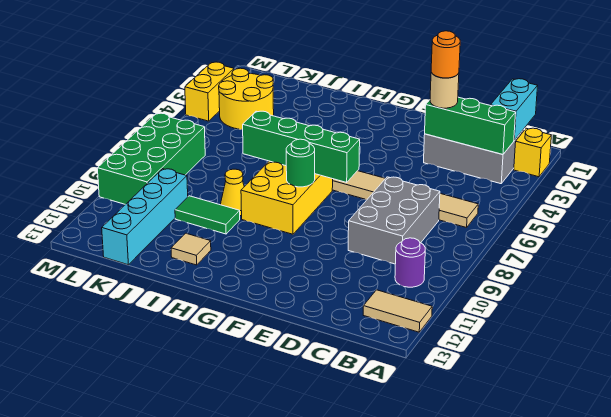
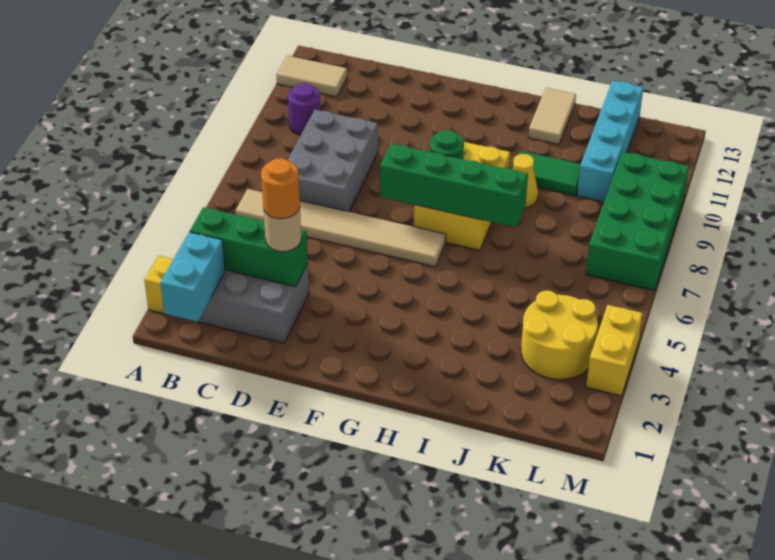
tan 1x1 tile [171,233,211,265] -> tan 1x2 tile [528,88,576,144]

